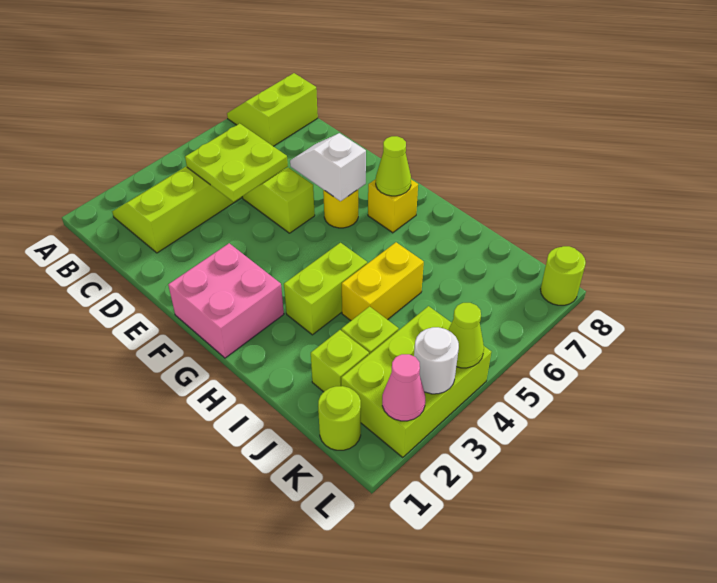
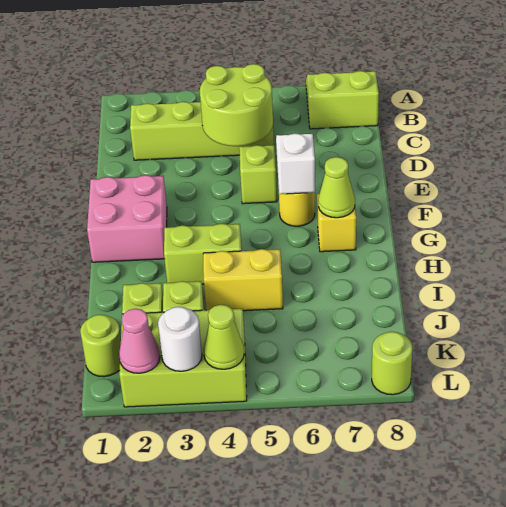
lime 2x2 plate [185,123,288,202] -> lime 2x2 round brick [200,64,273,146]

